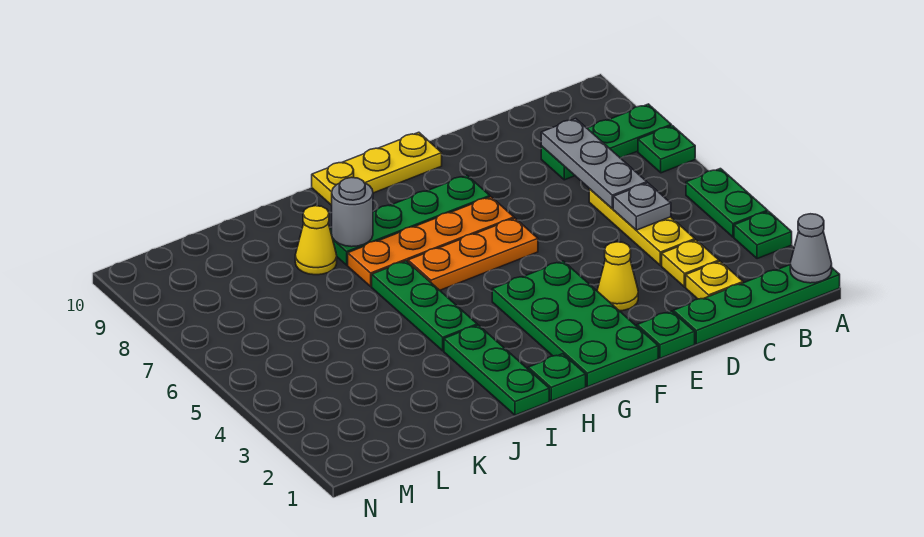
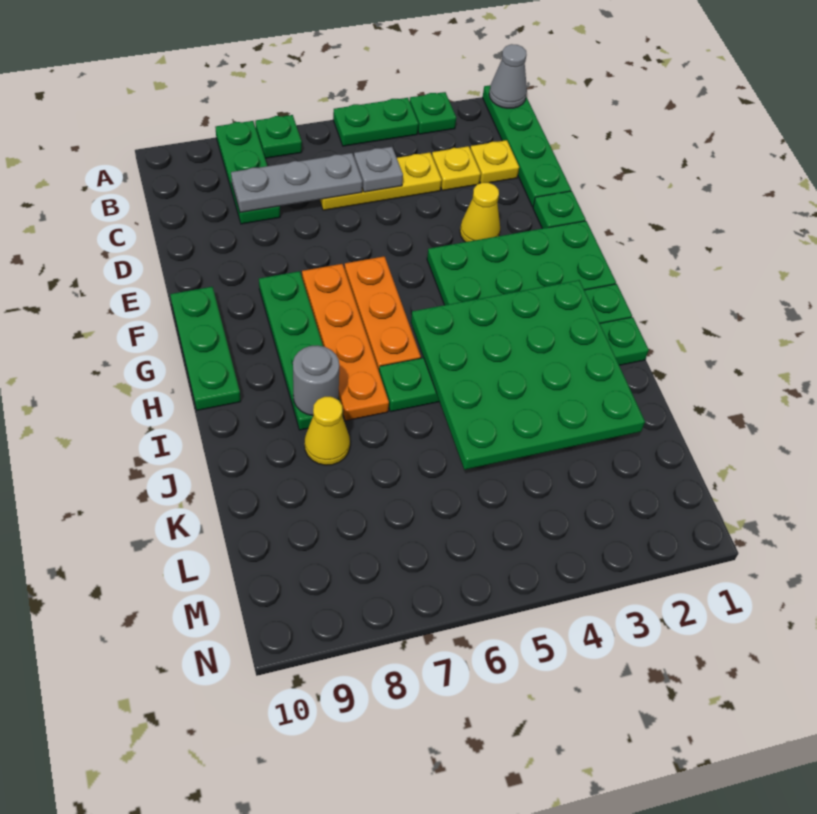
yellow 1x3 plate [312,132,442,205] -> green 1x3 plate [170,287,241,410]
none -> green 4x4 plate [411,280,645,470]

